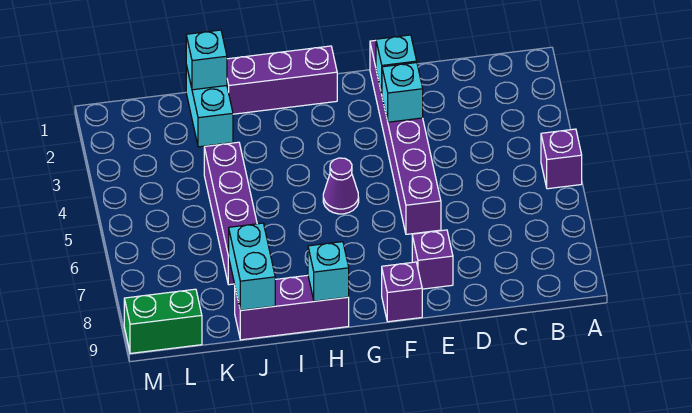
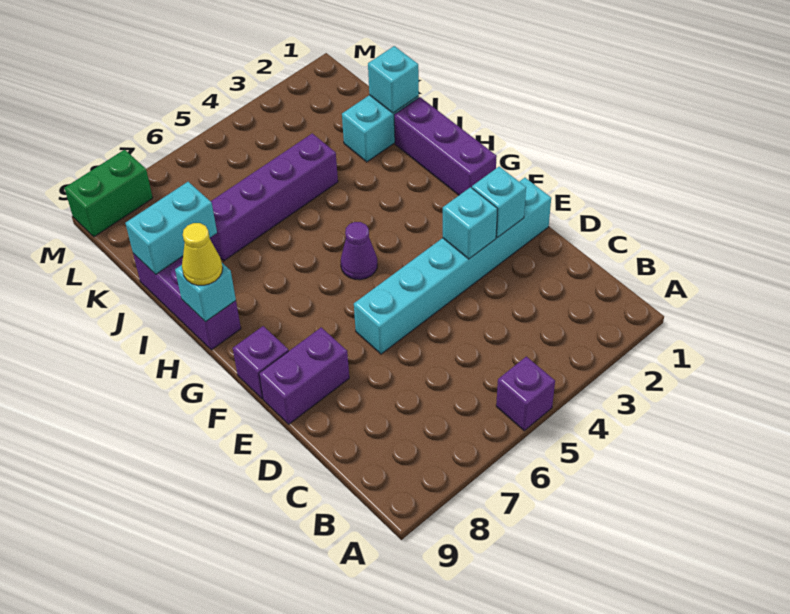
purple 1x6 brick [370,40,441,234] -> cyan 1x6 brick [354,178,551,354]
purple 1x1 brick [412,230,453,289] -> purple 1x2 brick [259,327,349,424]
none -> yellow 1x1 cone [182,223,223,285]
green 1x2 brick [124,289,202,353] -> green 1x2 brick turned to [64,150,153,237]

